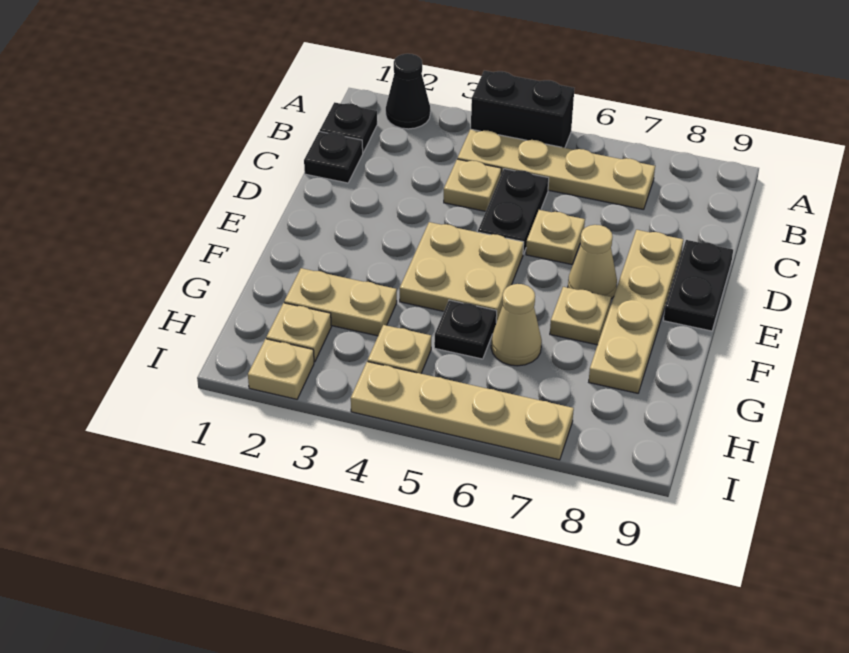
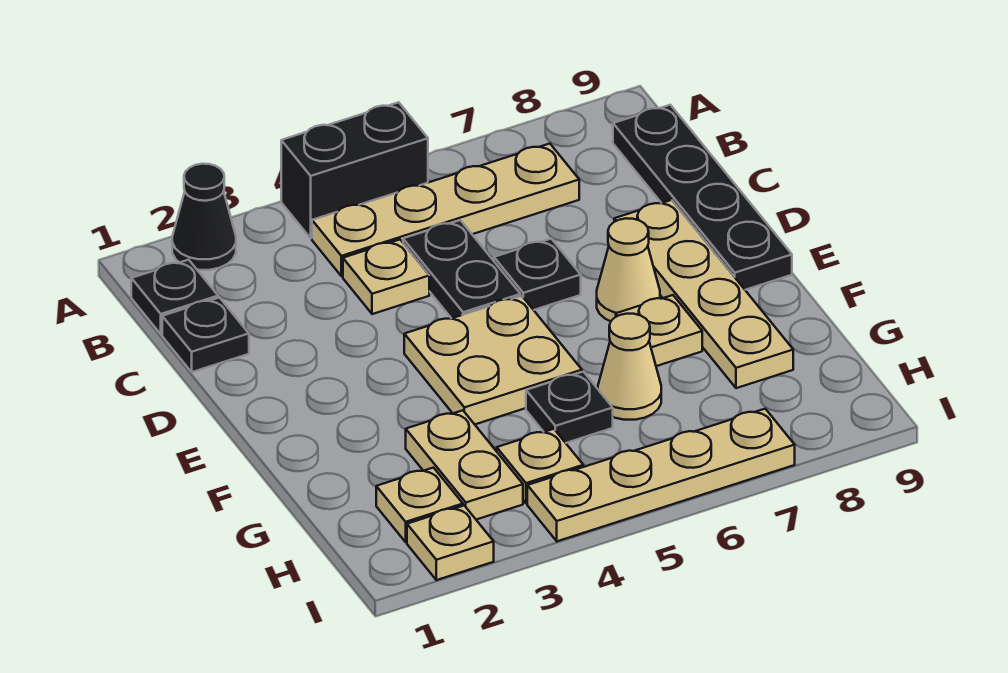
tan 1x1 plate [526,210,585,264] -> black 1x1 plate [494,239,581,310]
black 1x2 plate [664,240,733,331] -> black 1x4 plate [613,105,792,290]
tan 1x2 plate [284,268,397,336] -> tan 1x2 plate turned to [406,410,523,520]

